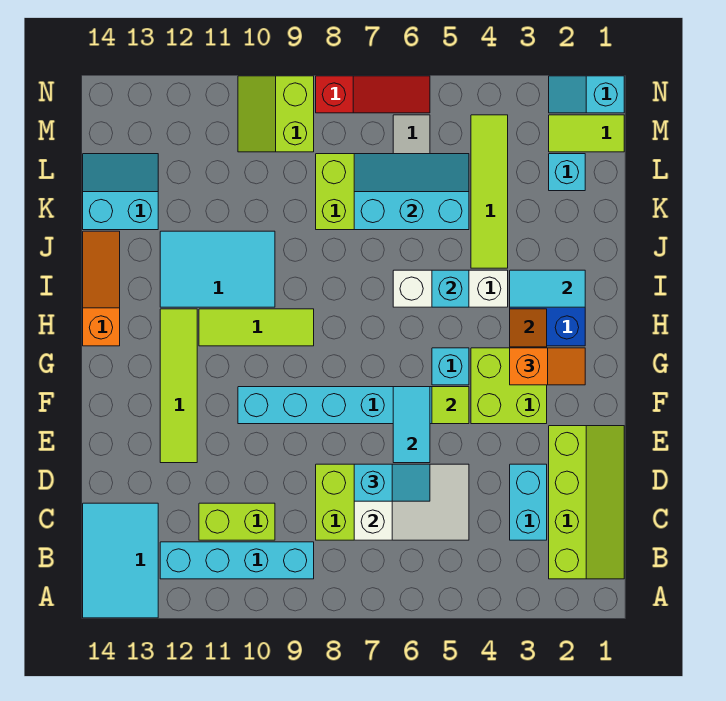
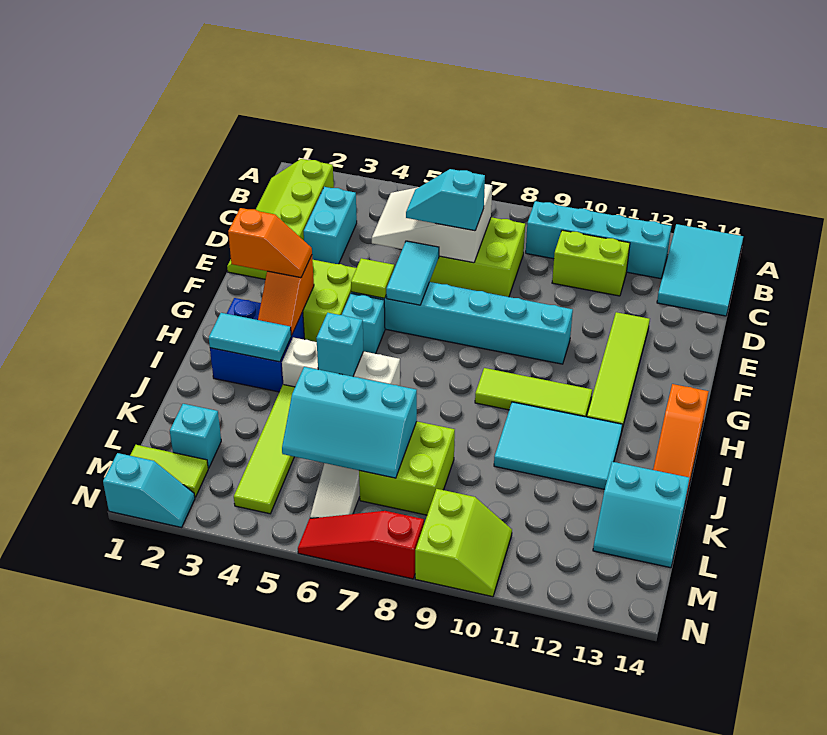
orange 1x2 slope [510,348,585,385] -> orange 1x2 slope turned to [228,208,312,278]

